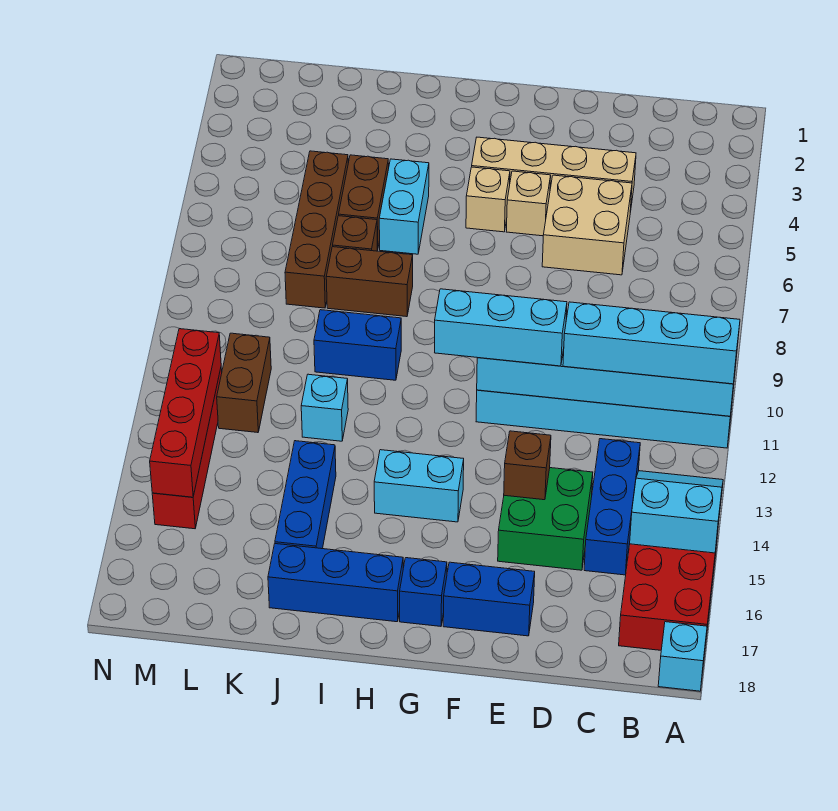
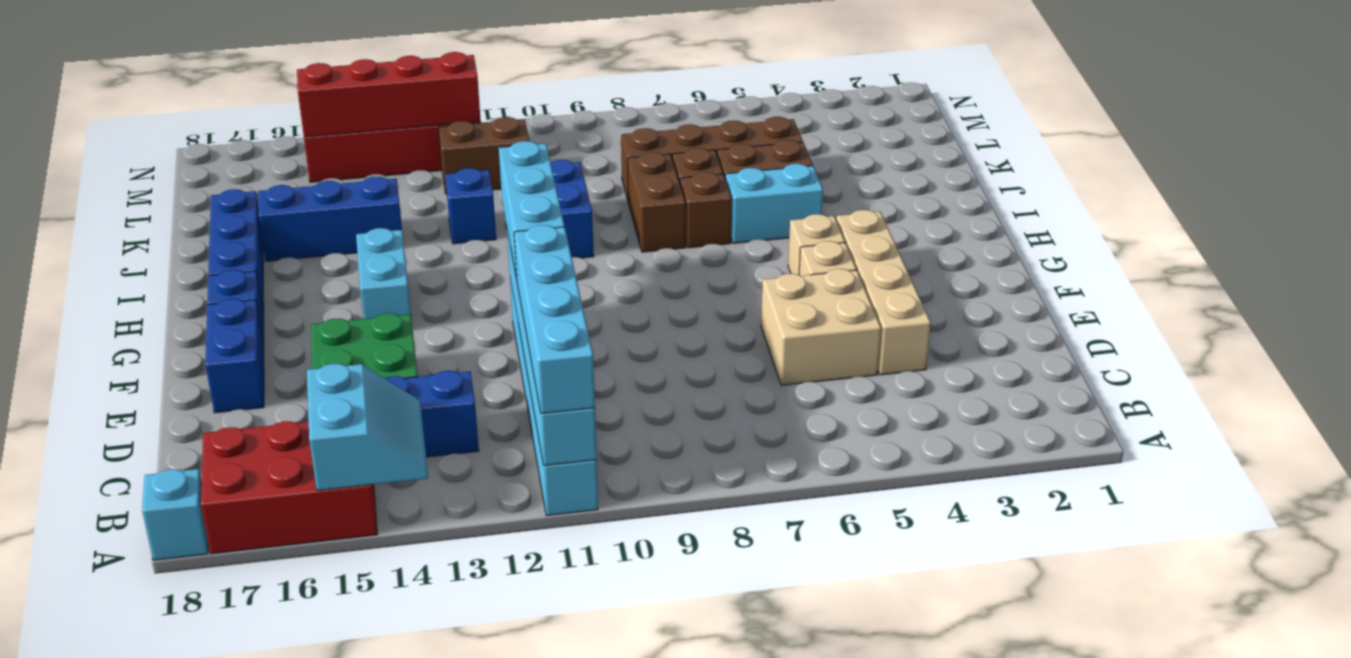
brown 1x1 brick [504,431,551,500] -> brown 1x1 brick moved to [680,172,732,248]
cyan 1x1 brick [301,374,348,441] -> blue 1x1 brick [445,168,496,244]

